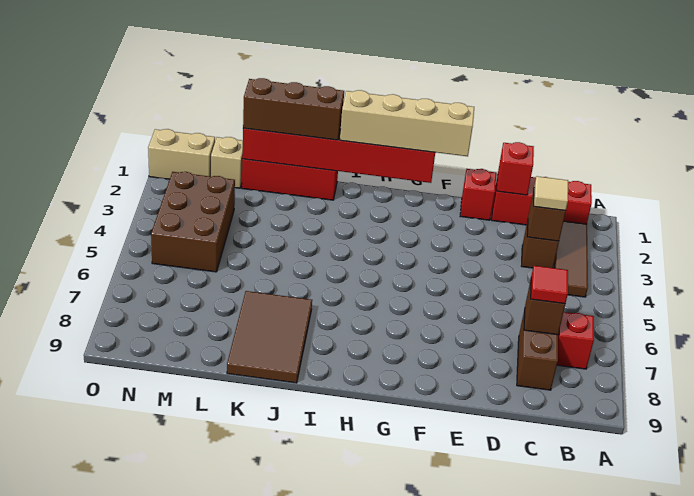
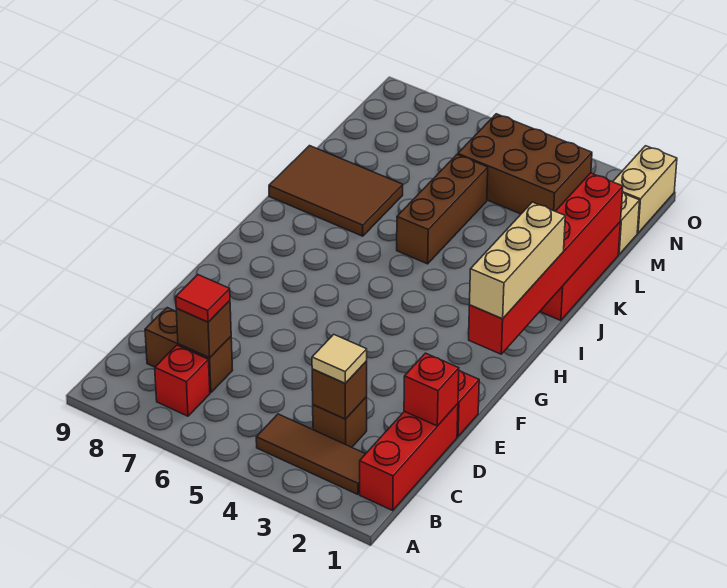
tan 1x4 brick [340,90,474,156] -> tan 1x3 brick [469,202,565,319]
brown 1x3 brick [243,78,344,140] -> brown 1x3 brick moved to [397,155,488,264]

